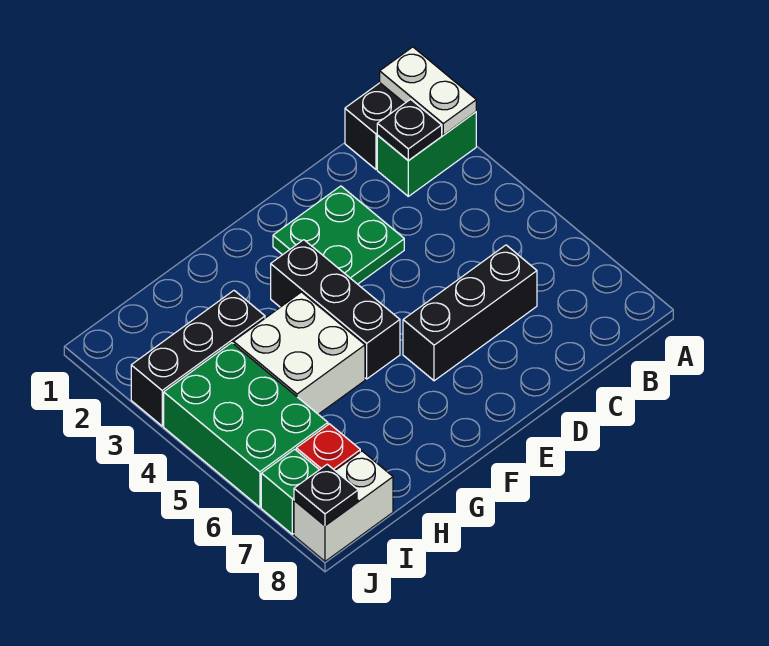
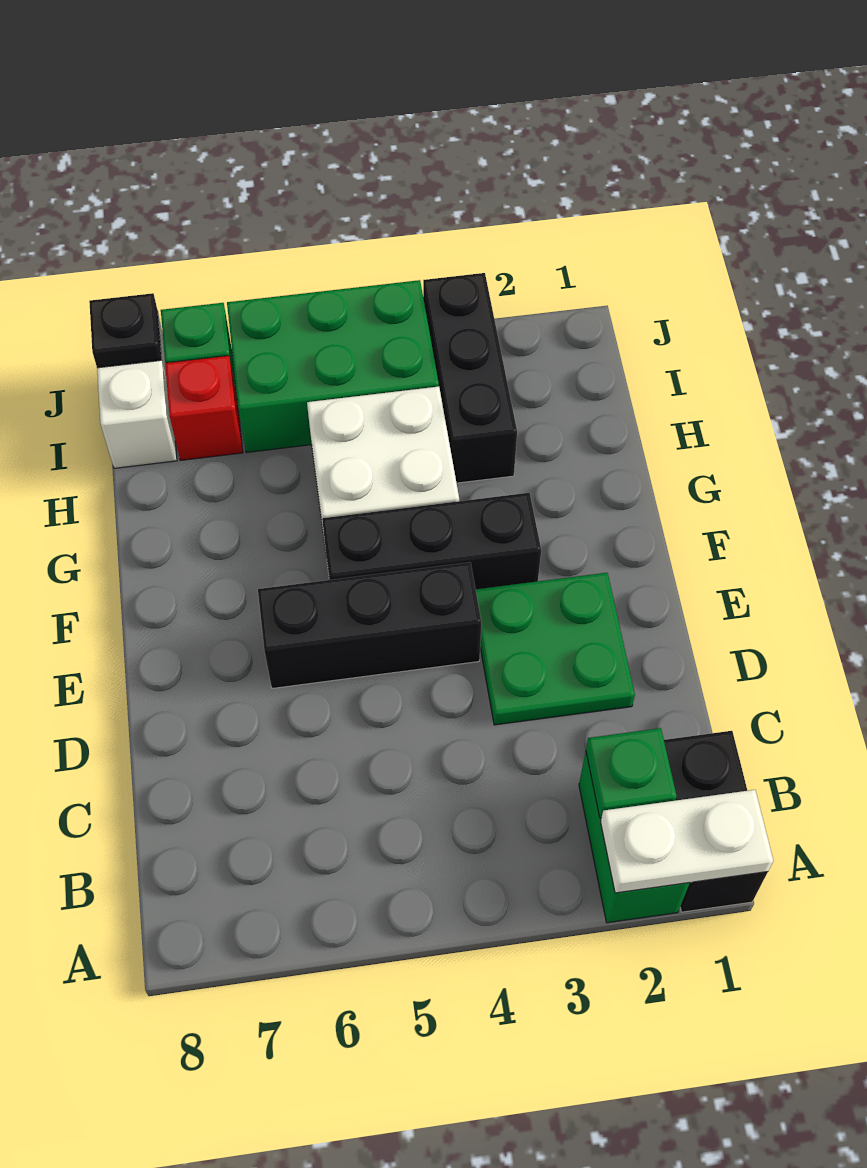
black 1x1 plate [377,99,442,160] -> green 1x1 plate [586,728,677,818]
black 1x3 brick [403,245,537,381] -> black 1x3 brick turned to [258,562,481,688]

